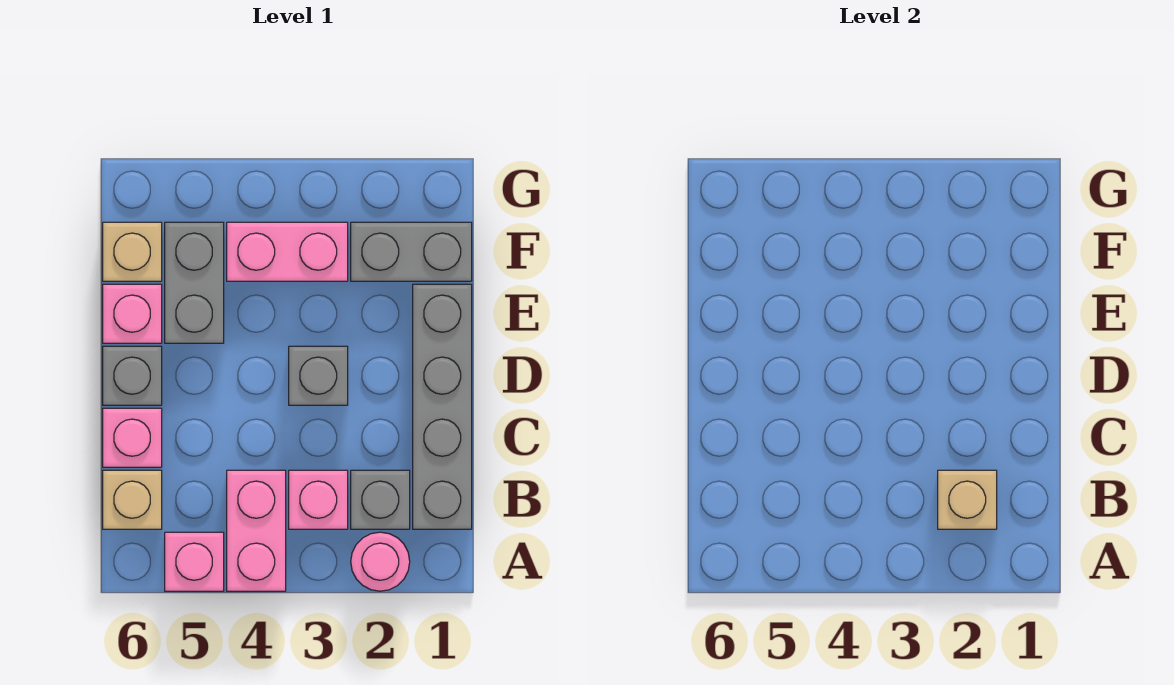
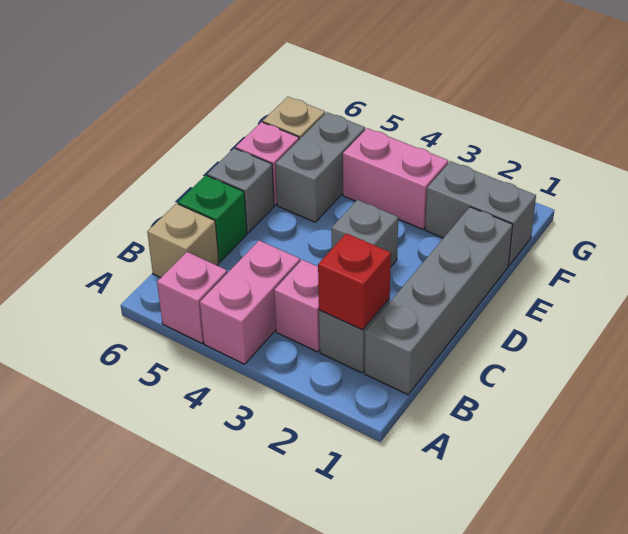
pink 1x1 round brick [351,532,410,591] -> none
tan 1x1 brick [938,470,997,529] -> red 1x1 brick [318,233,391,330]
pink 1x1 brick [103,408,162,467] -> green 1x1 brick [178,175,247,262]

